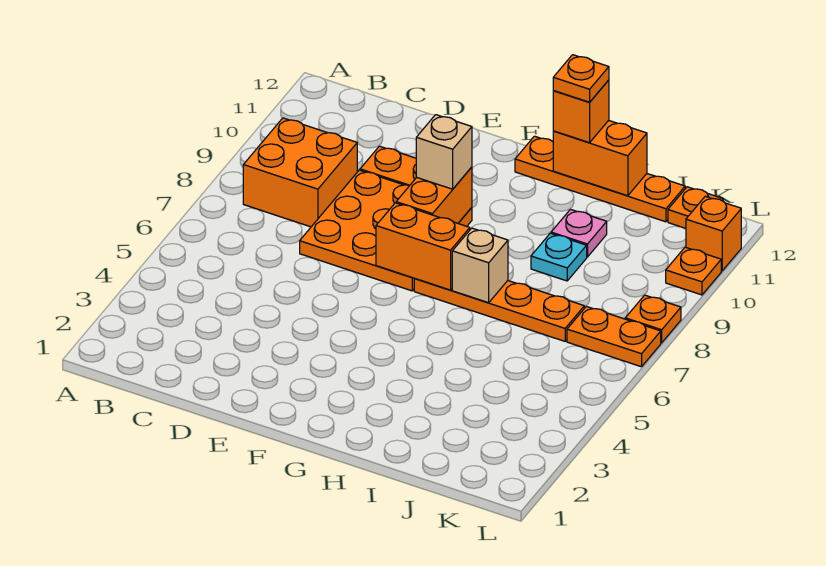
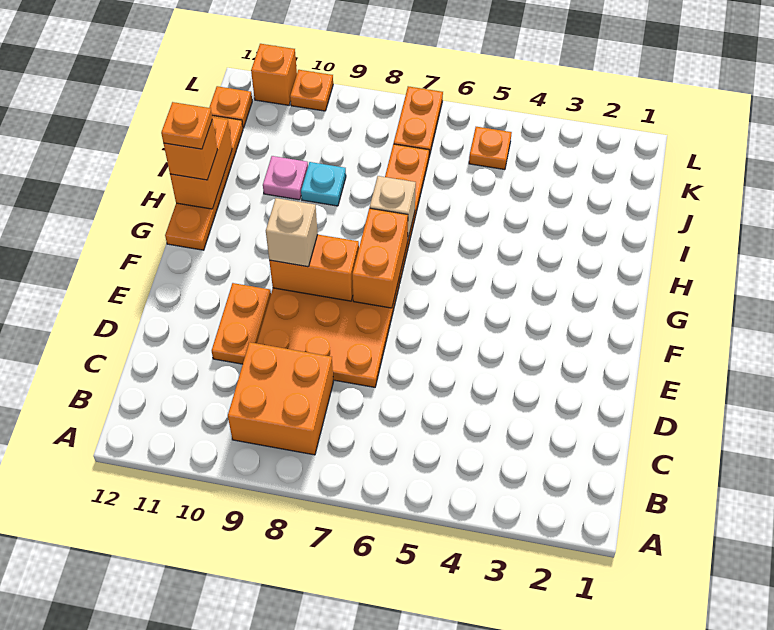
orange 1x1 plate [625,295,681,343] -> orange 1x1 plate moved to [469,127,512,170]

